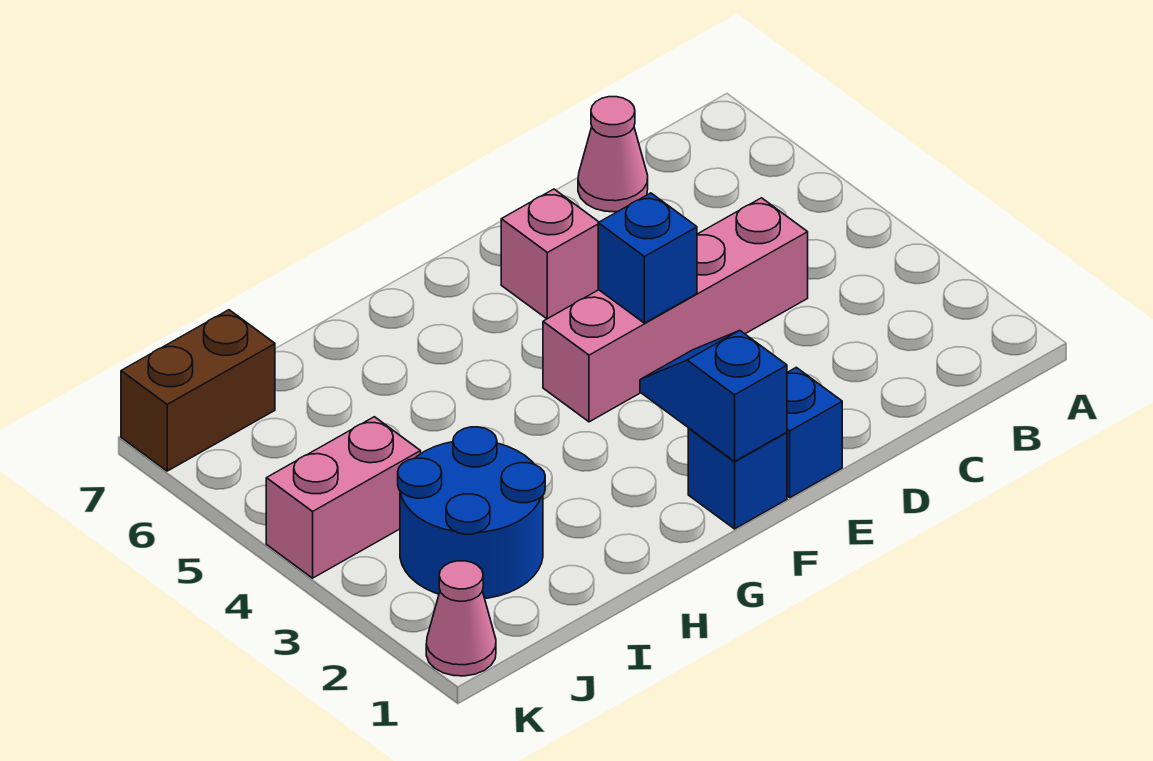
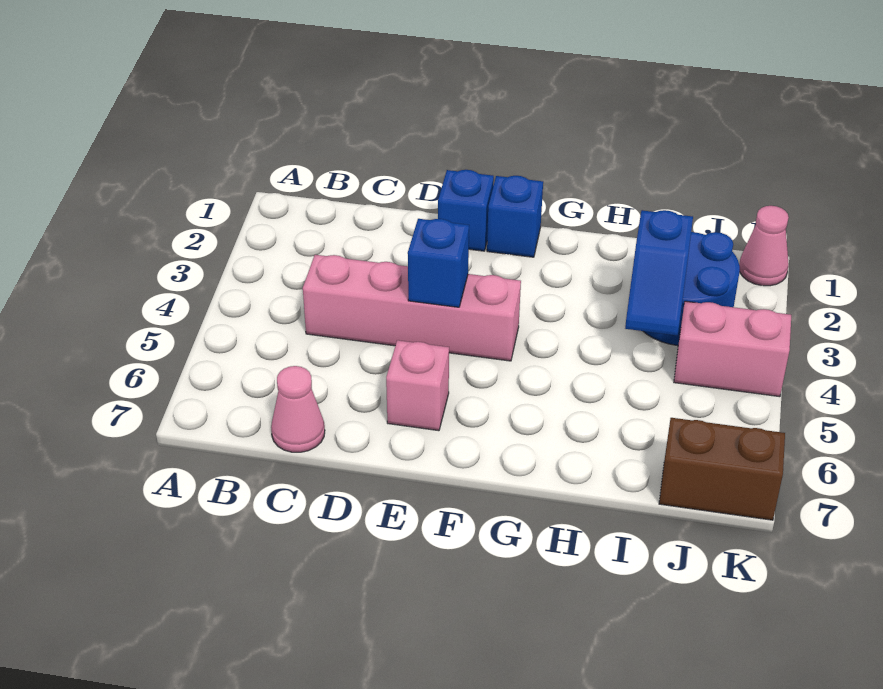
blue 1x2 slope [640,330,787,461] -> blue 1x2 slope moved to [625,210,693,335]

